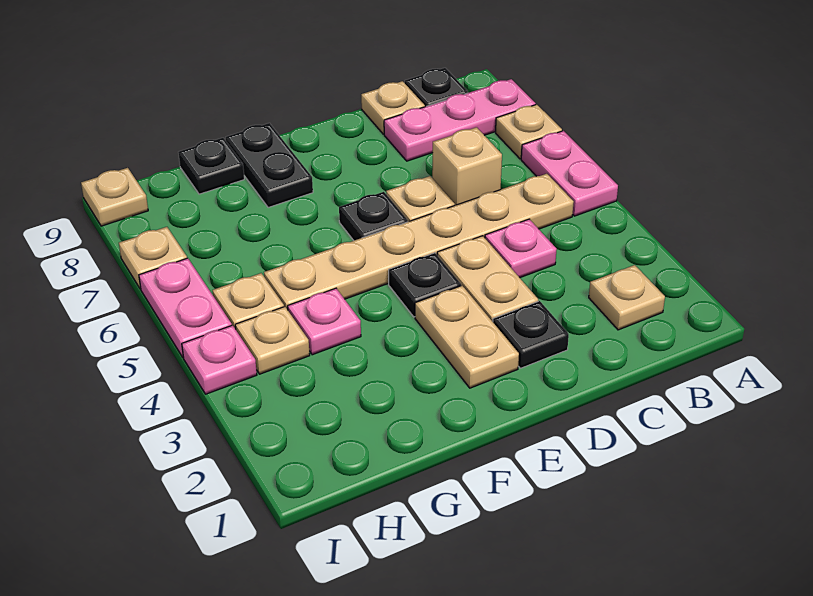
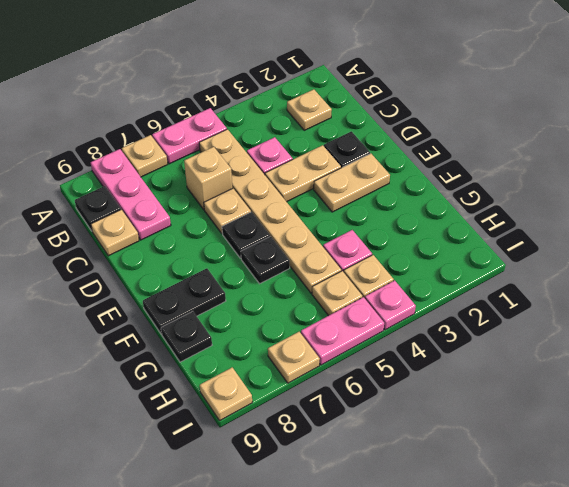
black 1x1 plate [389,253,461,317] -> black 1x1 plate moved to [241,236,290,284]

